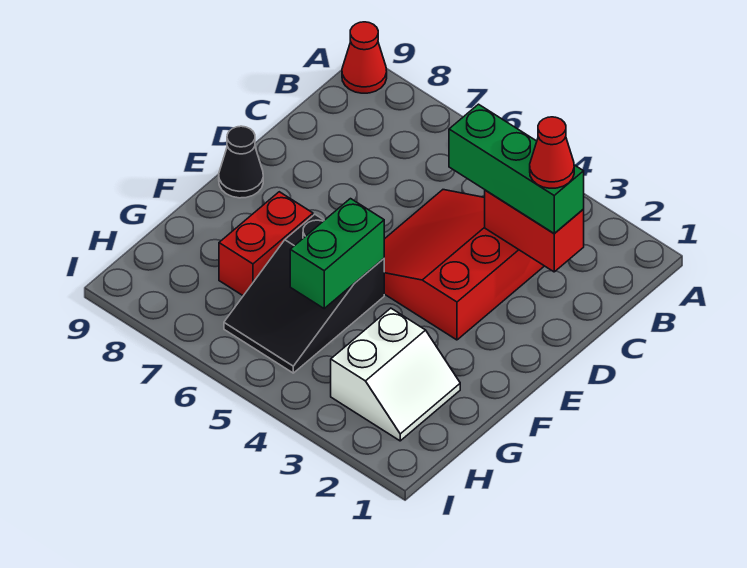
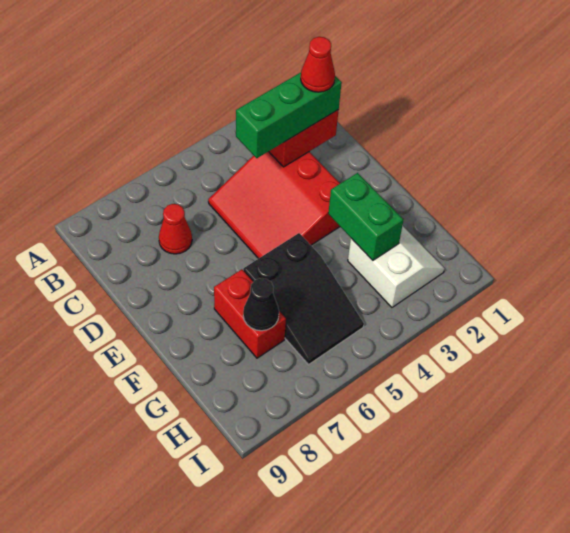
red 1x1 cone [342,22,387,93] -> red 1x1 cone moved to [159,204,192,254]
black 1x1 cone [219,126,263,198] -> black 1x1 cone moved to [243,278,279,331]
green 1x2 brick [290,199,384,308] -> green 1x2 brick moved to [328,173,403,260]

